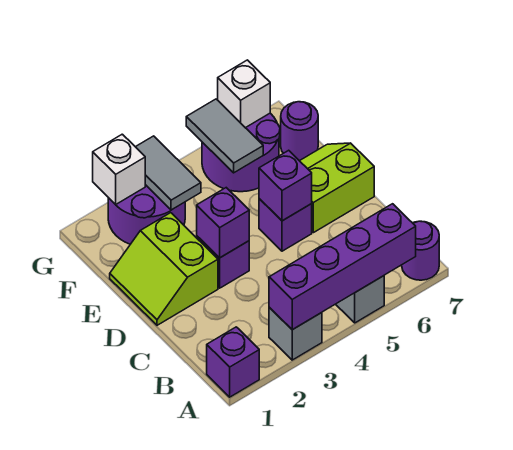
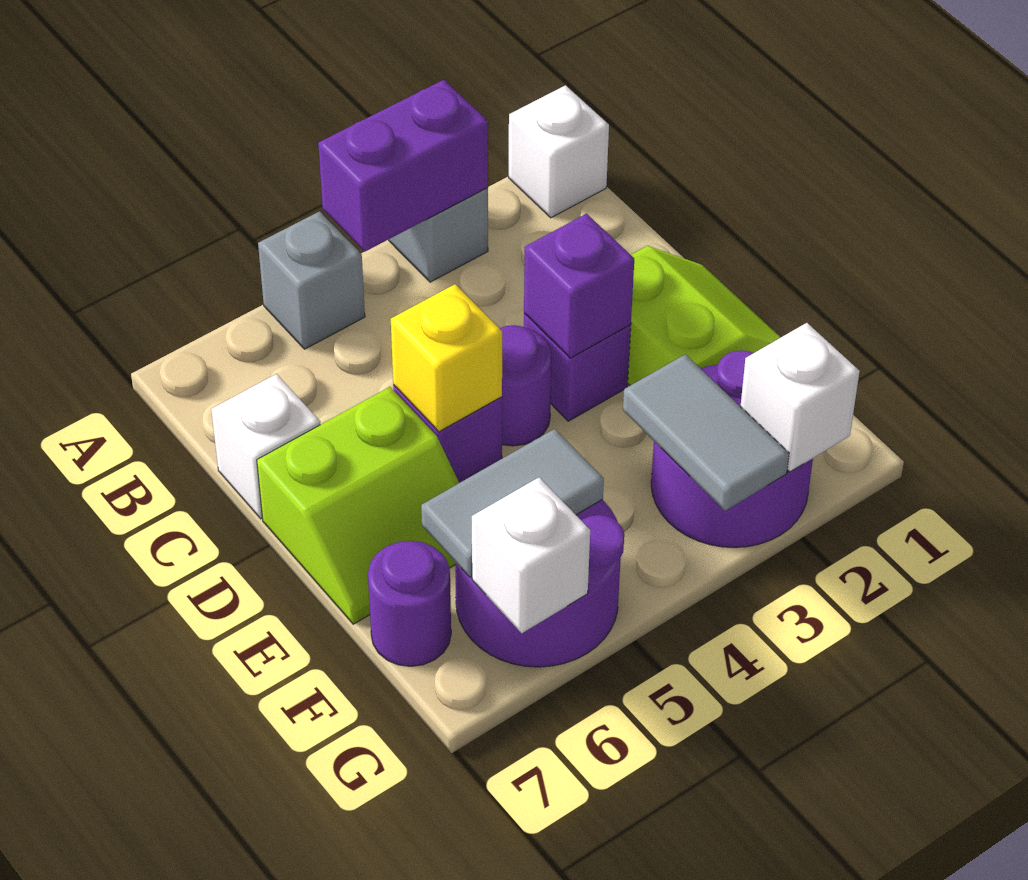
purple 1x1 brick [207,327,259,397] -> white 1x1 brick [509,85,609,218]
purple 1x4 brick [269,204,416,330] -> purple 1x2 brick [318,80,488,252]
purple 1x1 round brick [402,221,439,280] -> purple 1x1 round brick moved to [500,325,552,446]
none -> white 1x1 brick [211,374,320,519]
purple 1x1 brick [259,150,312,221] -> yellow 1x1 brick [391,284,502,432]
grey 1x2 tile [186,99,263,173] -> grey 1x2 tile turned to [421,429,604,577]

